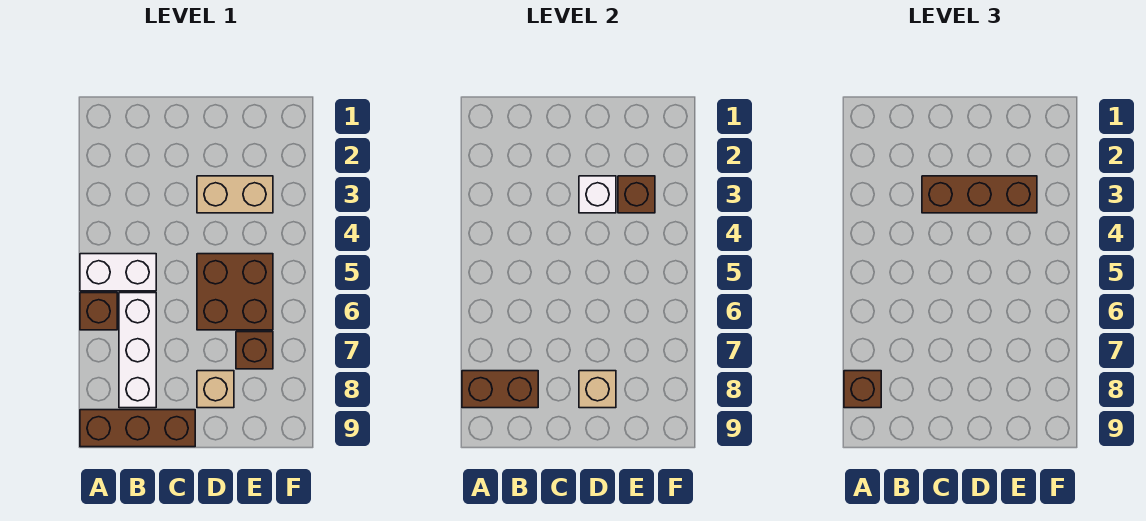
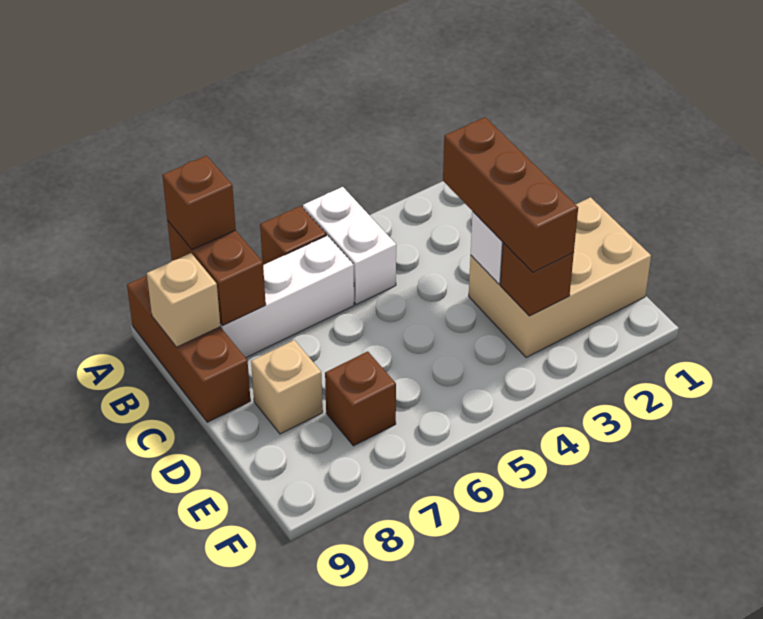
tan 1x2 brick [197,176,273,213] -> tan 2x3 brick [469,197,651,358]
brown 2x2 brick [197,254,273,330] -> none
tan 1x1 brick [579,371,616,408] -> tan 1x1 brick moved to [147,253,220,347]

